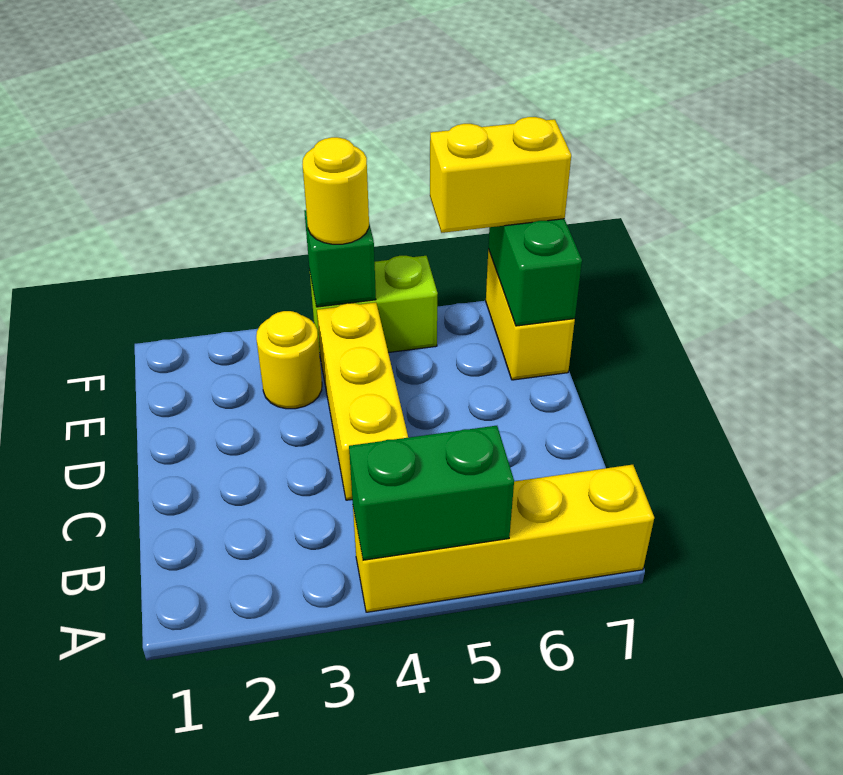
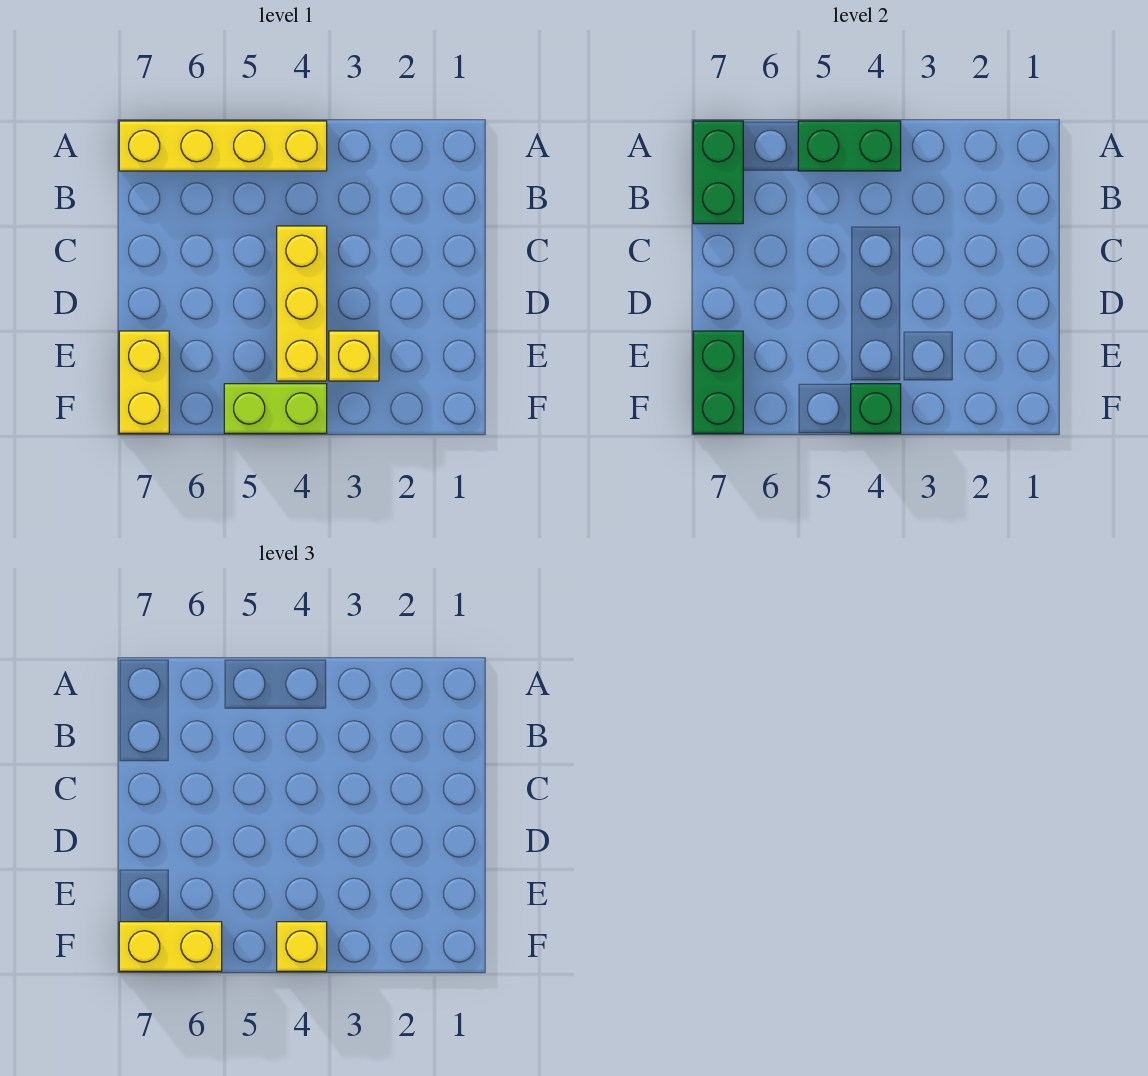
none -> green 1x2 brick [693,121,743,224]
yellow 1x1 round brick [256,311,322,409] -> yellow 1x1 brick [329,331,379,381]
yellow 1x1 round brick [302,137,369,244] -> yellow 1x1 brick [277,922,327,971]

